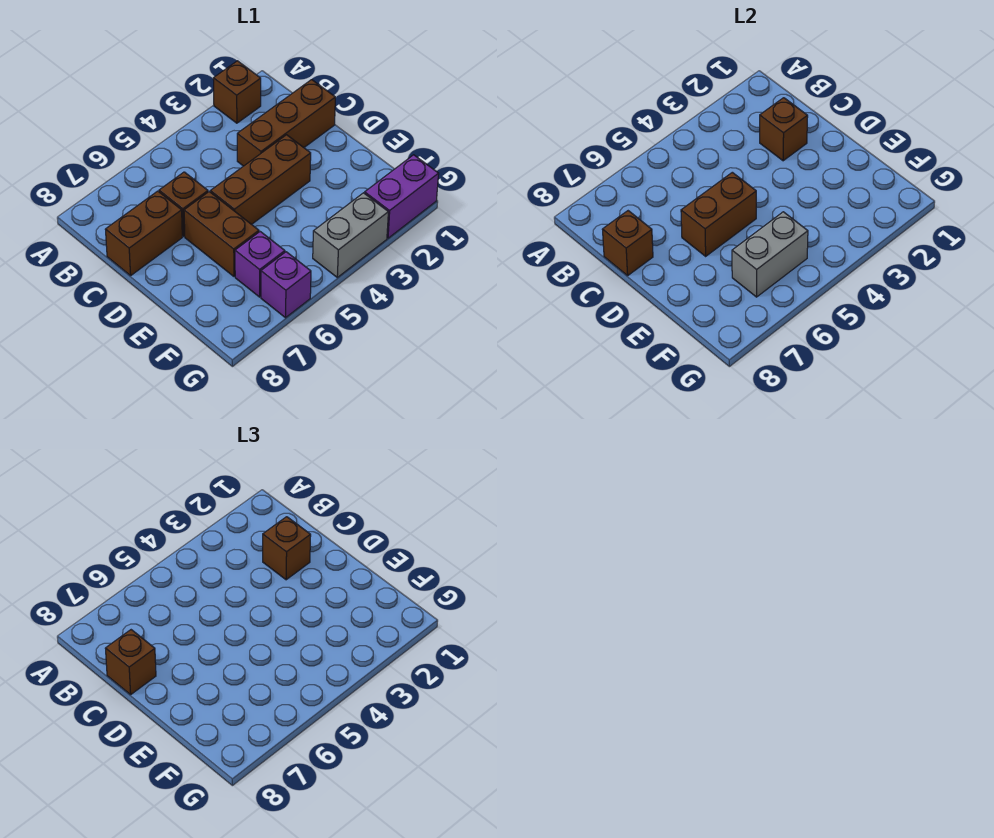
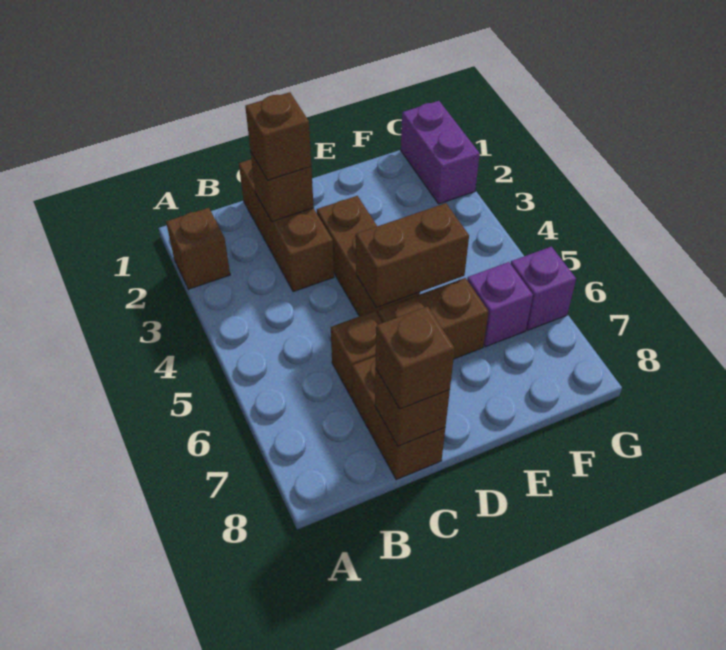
brown 1x2 brick [681,172,756,256] -> brown 1x2 brick turned to [356,203,469,308]
grey 1x2 brick [732,212,808,297] -> none
grey 1x2 brick [313,193,388,277] -> none

